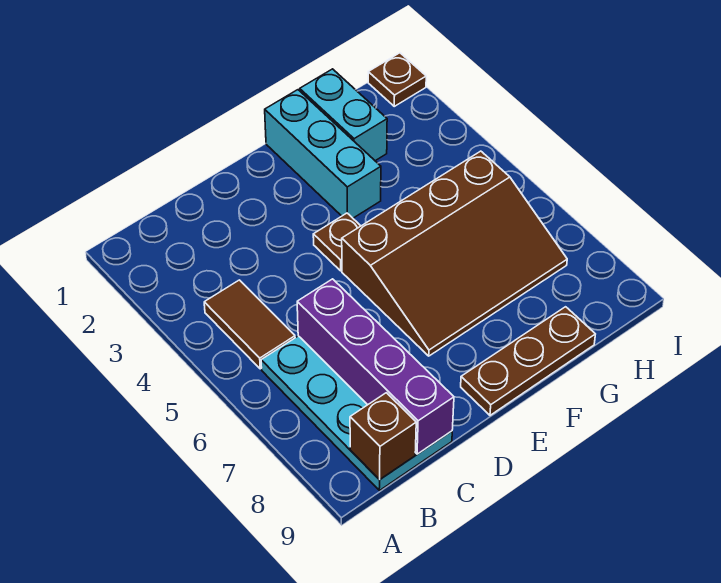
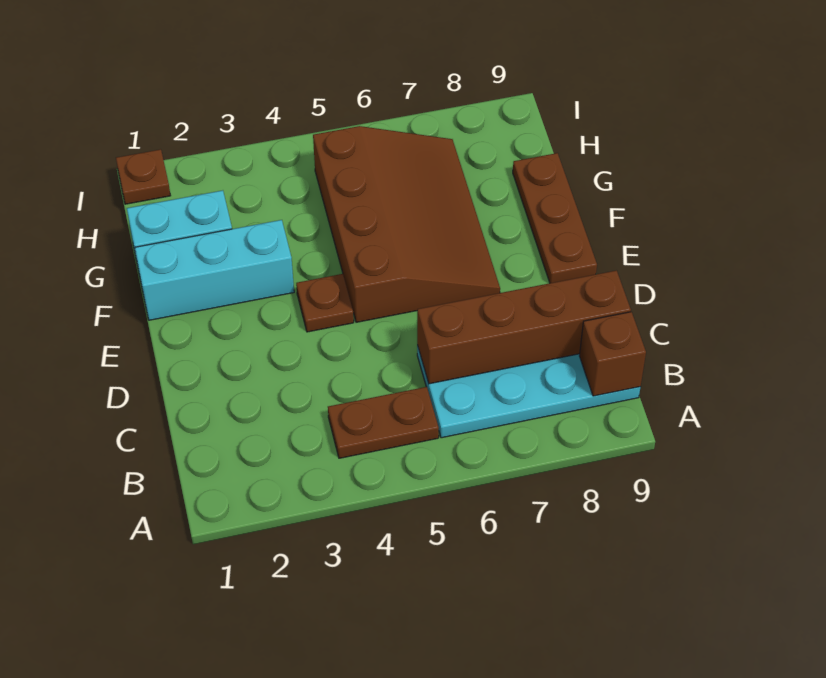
brown 1x2 tile [204,280,295,369] -> brown 1x2 plate [328,387,439,458]
purple 1x4 brick [297,279,454,454] -> brown 1x4 brick [417,270,631,384]

